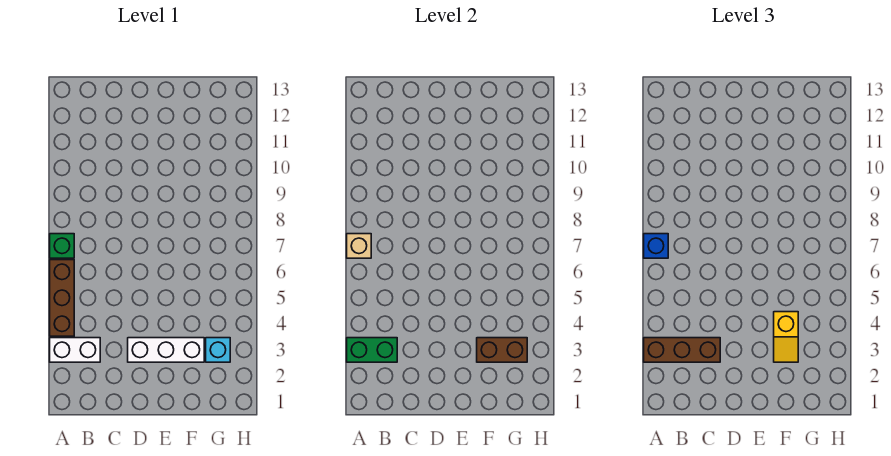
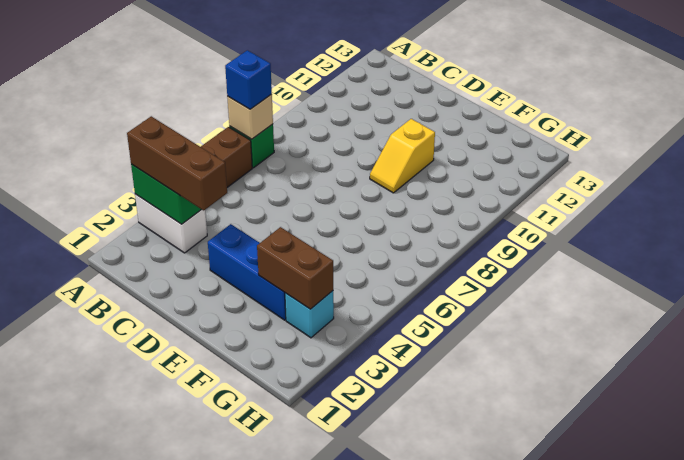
white 1x3 brick [128,338,204,362] -> blue 1x3 brick [208,224,286,320]
yellow 1x2 slope [774,312,798,362] -> yellow 1x2 slope moved to [370,119,435,193]

